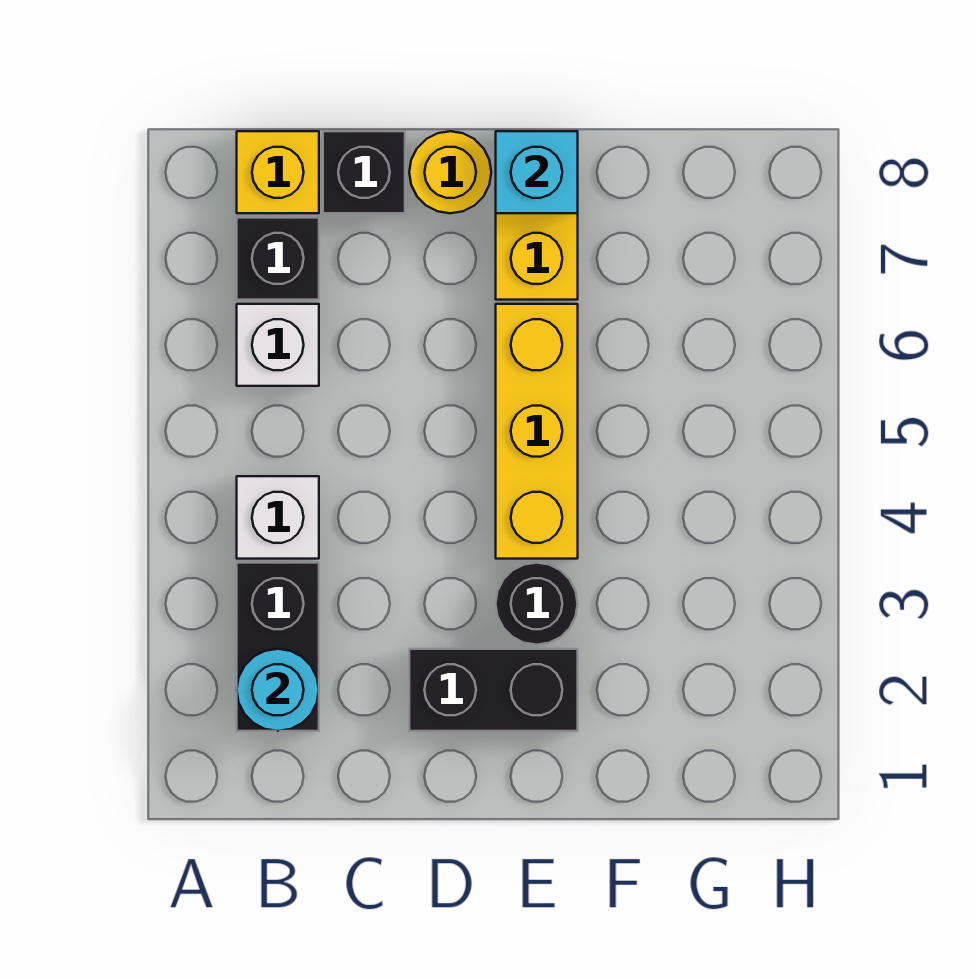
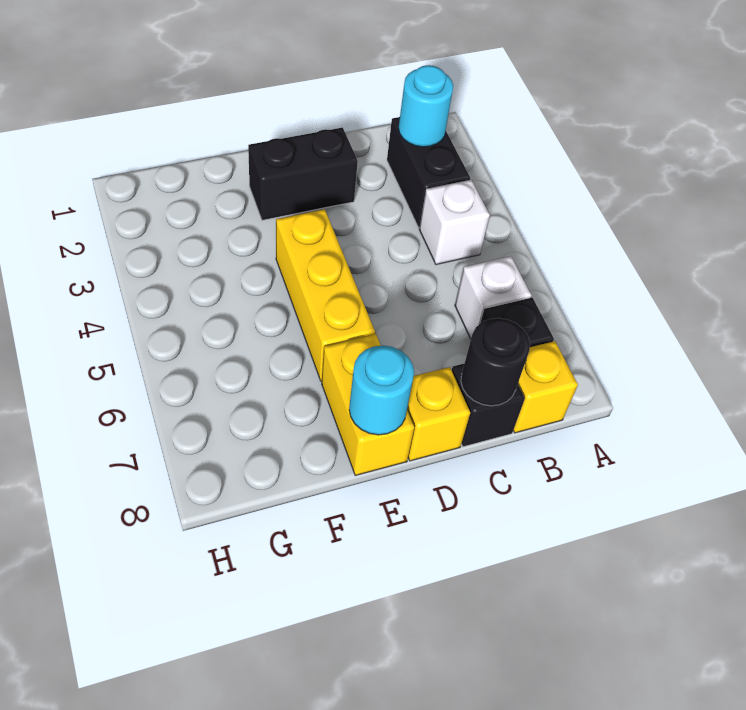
yellow 1x1 round brick [409,131,491,213] -> yellow 1x1 brick [407,367,470,461]
black 1x1 round brick [496,563,578,645] -> black 1x1 round brick moved to [461,318,530,406]
cyan 1x1 brick [496,131,578,213] -> cyan 1x1 round brick [349,346,414,435]

